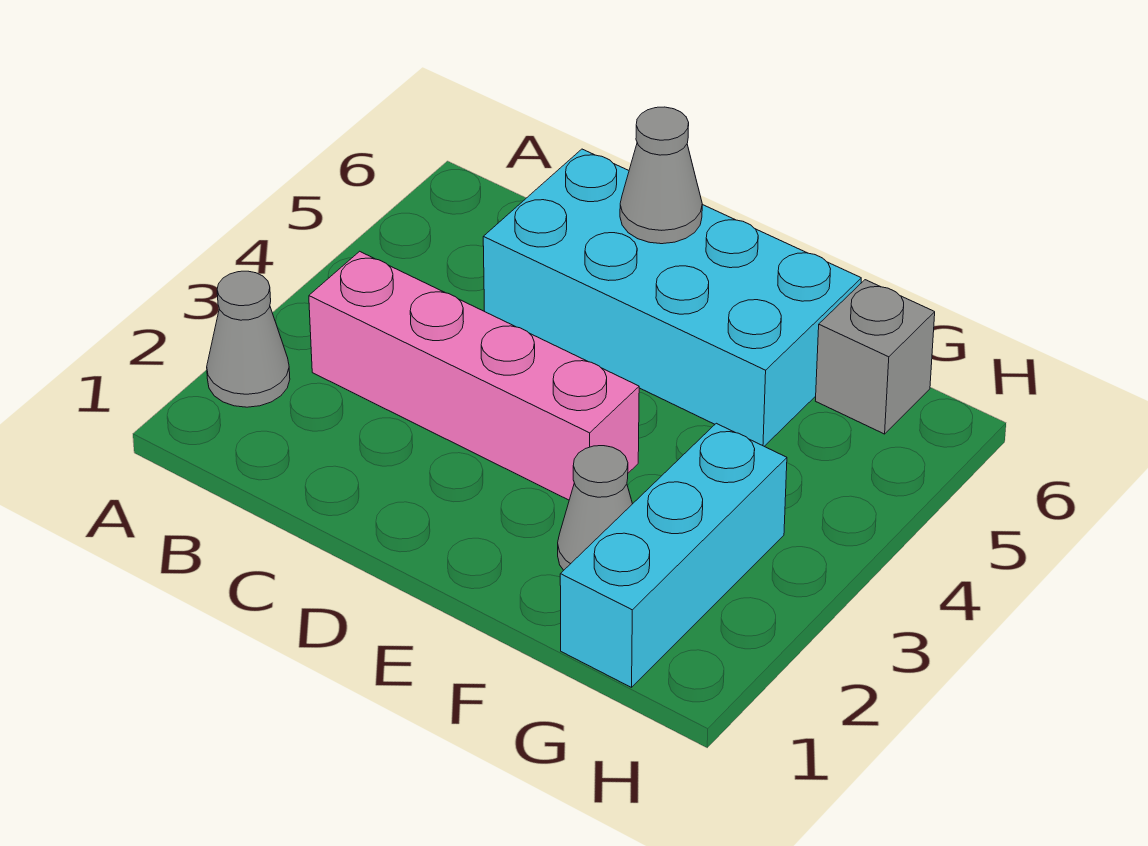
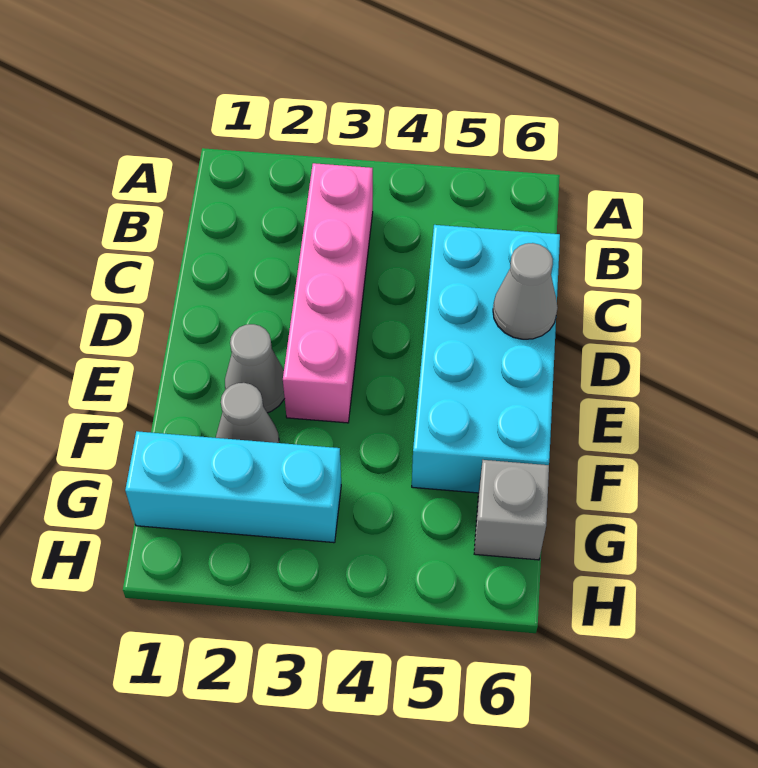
grey 1x1 cone [207,271,290,407] -> grey 1x1 cone moved to [225,324,285,413]

